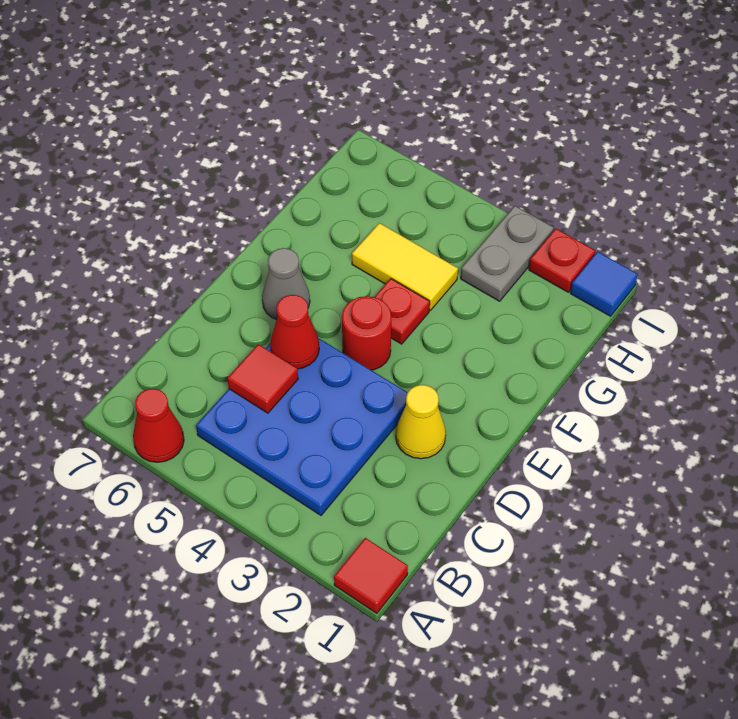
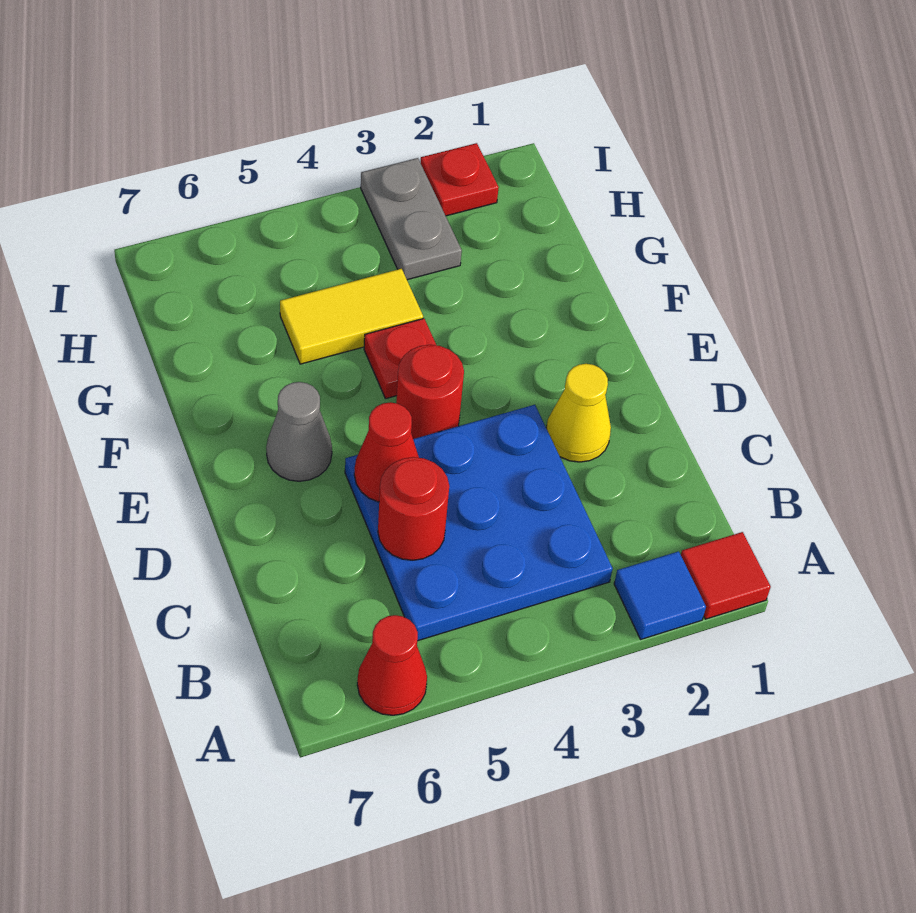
red 1x1 tile [227,344,298,413] -> red 1x1 round brick [378,457,449,560]
blue 1x1 tile [570,252,638,316] -> blue 1x1 tile moved to [614,551,706,639]

